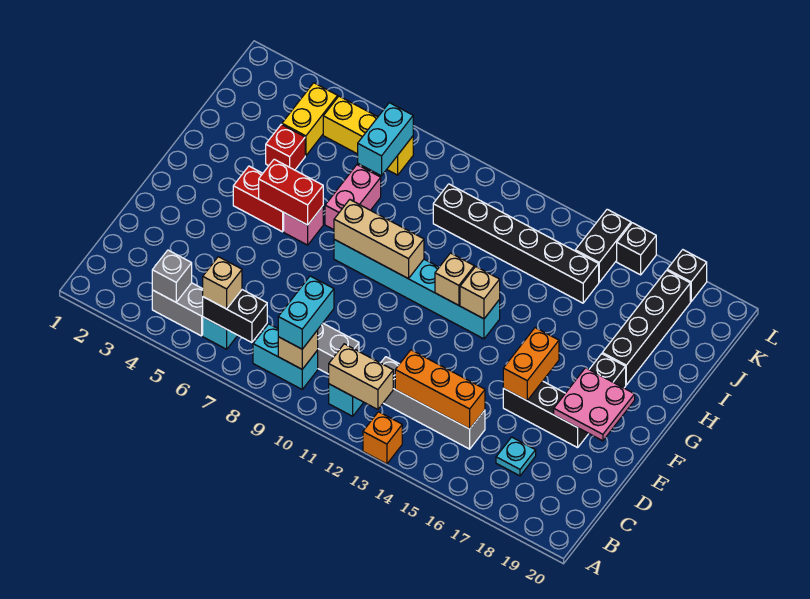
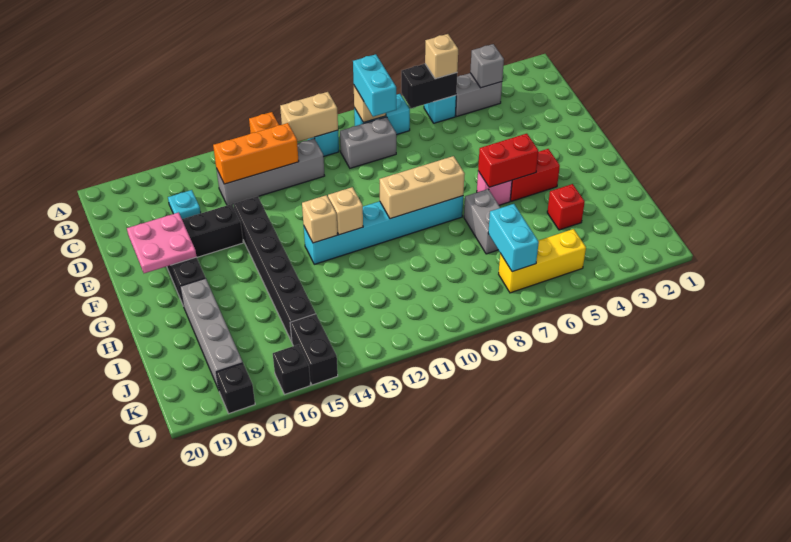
orange 1x2 brick [503,328,559,401] -> none
pink 1x2 brick [325,165,381,230] -> grey 1x2 brick [464,189,500,254]
black 1x4 brick [602,270,690,385] -> grey 1x4 brick [180,278,243,390]
yellow 1x2 brick [282,83,338,156] -> none
black 1x6 brick [433,184,599,303] -> black 1x6 brick turned to [234,196,316,342]

